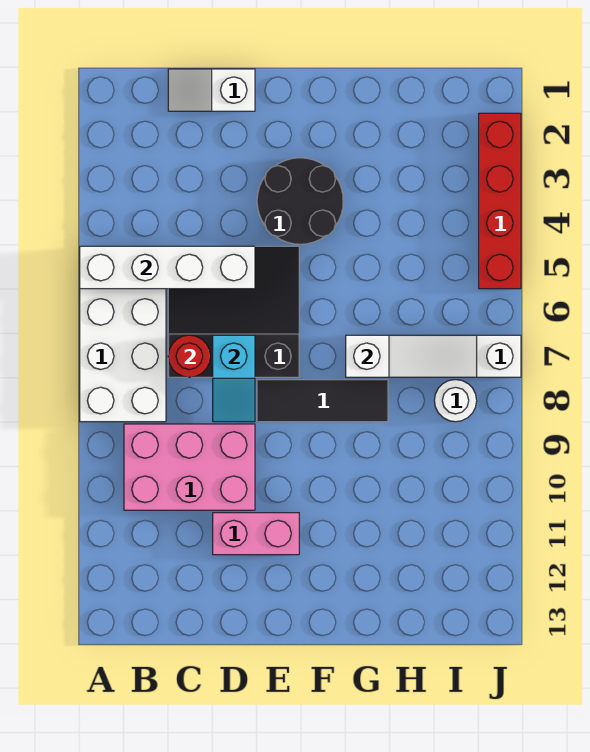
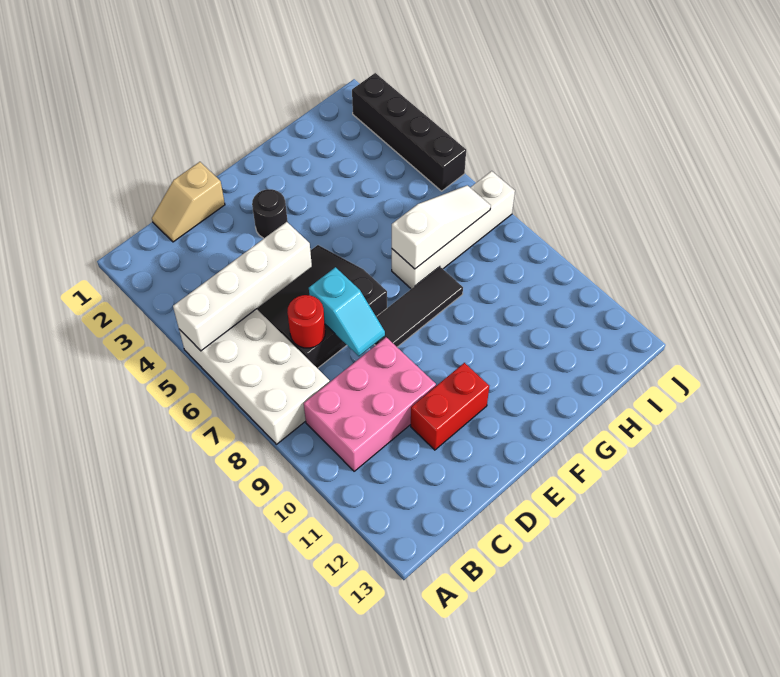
white 1x2 slope [168,69,255,111] -> tan 1x2 slope [152,162,225,242]
pink 1x2 brick [213,513,299,555] -> red 1x2 brick [411,363,489,450]
black 2x2 round brick [257,158,344,244] -> black 1x1 round brick [252,189,288,238]
white 1x1 round brick [434,380,477,422] -> none
red 1x4 brick [479,113,521,289] -> black 1x4 brick [352,73,466,191]

